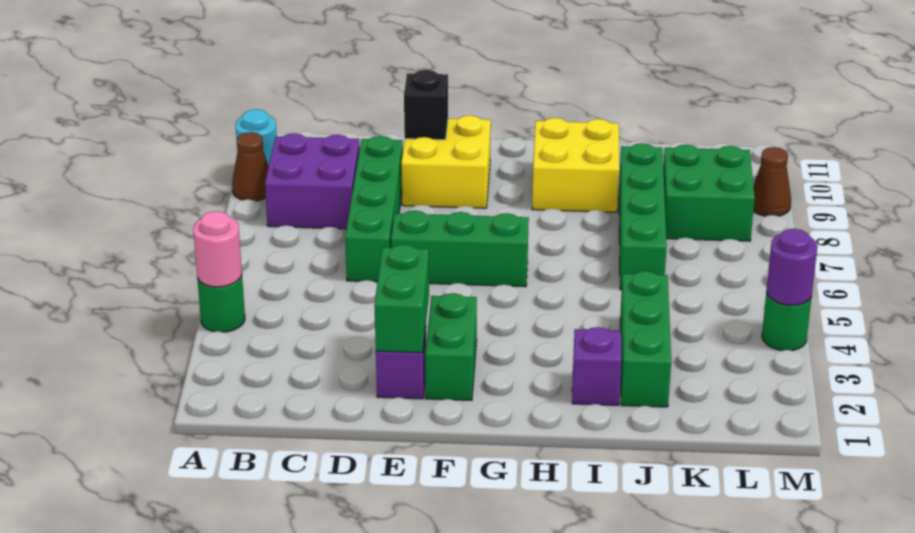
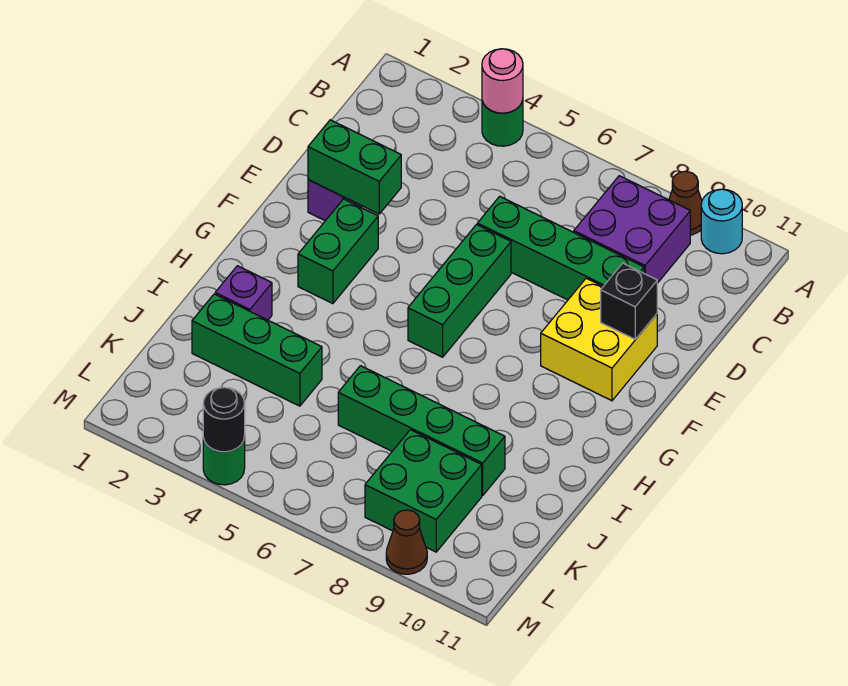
green 1x2 brick [425,293,477,400] -> green 1x2 brick turned to [298,199,378,304]
yellow 2x2 brick [532,118,619,212] -> none
purple 1x1 round brick [766,229,817,305] -> black 1x1 round brick [203,387,245,452]

